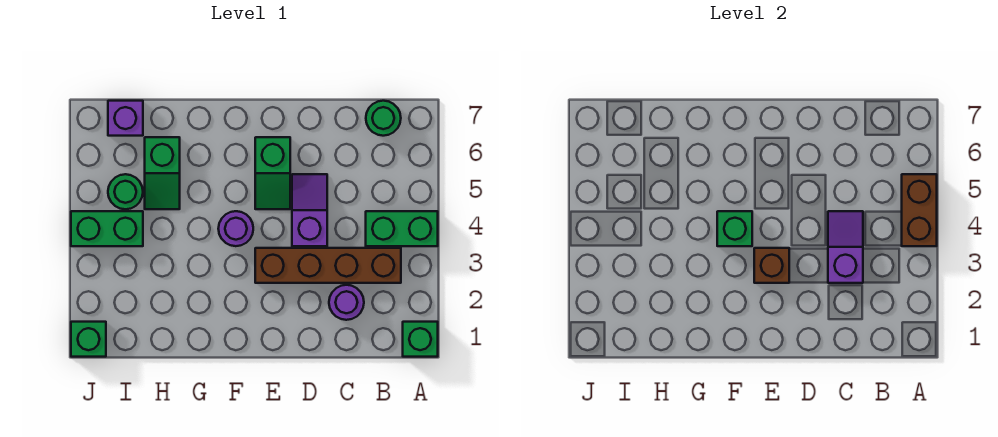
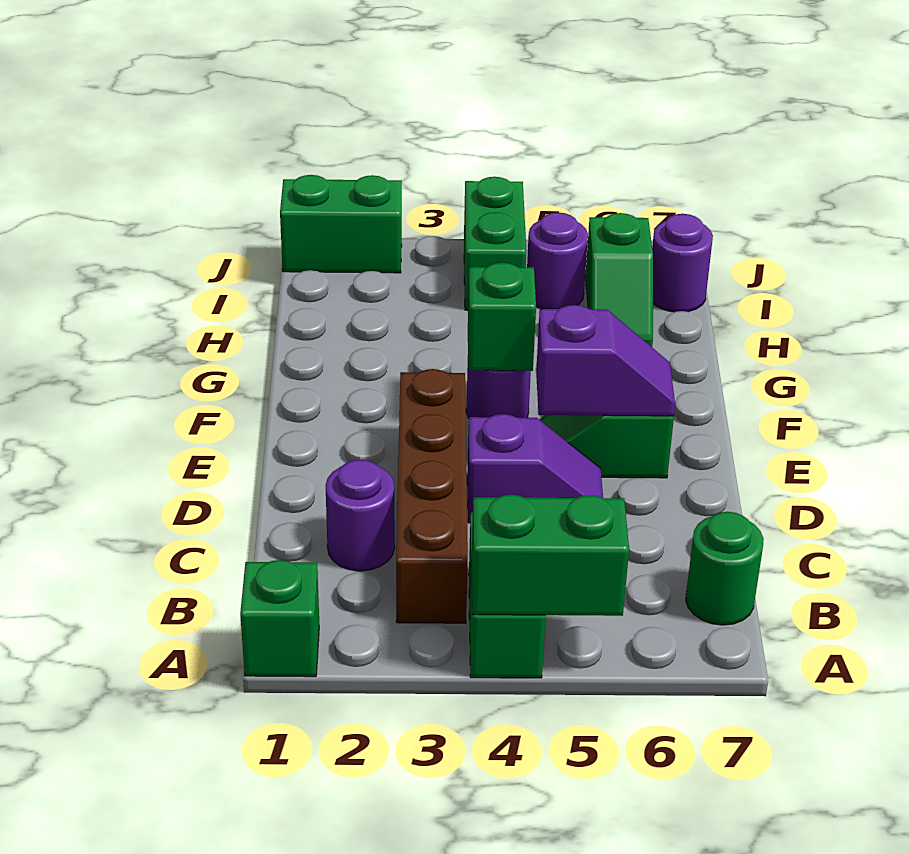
brown 1x2 brick [902,174,937,246] -> green 1x2 brick [471,495,629,616]
purple 1x2 slope [828,211,863,283] -> purple 1x2 slope moved to [536,305,675,416]
brown 1x1 brick [754,248,789,283] -> none
green 1x2 slope [145,137,180,209] -> green 1x2 slope turned to [585,213,653,347]
green 1x1 round brick [108,174,143,209] -> purple 1x1 round brick [527,212,588,309]
purple 1x1 brick [108,101,143,136] -> purple 1x1 round brick [652,214,713,312]
green 1x1 brick [71,322,106,357] -> green 1x2 brick [280,175,402,273]

